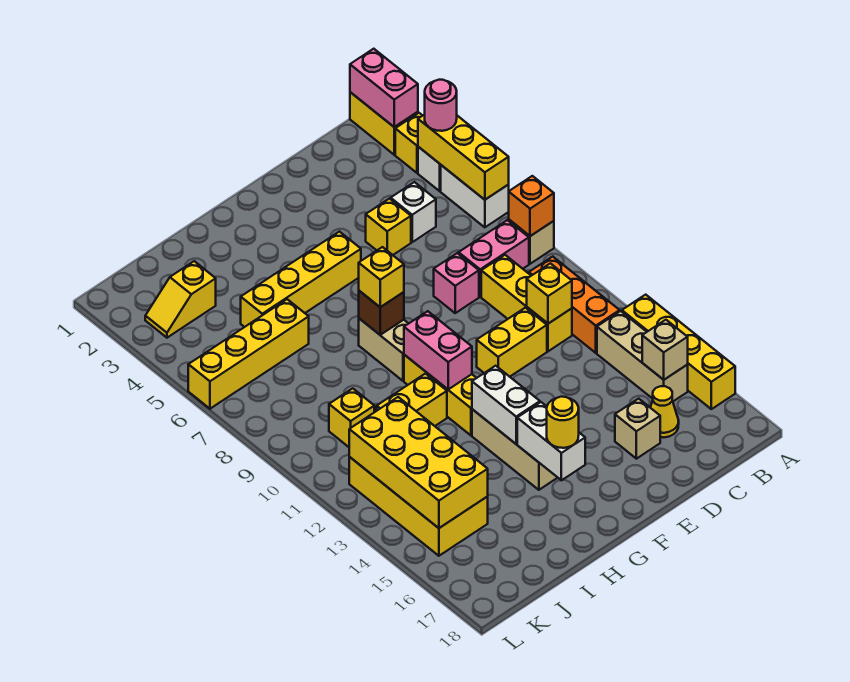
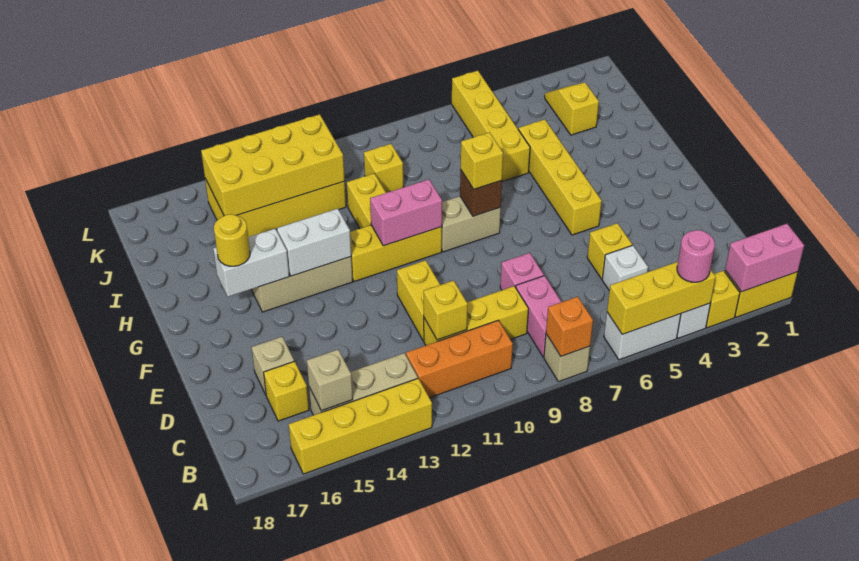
yellow 1x1 cone [650,386,679,437] -> yellow 1x1 brick [264,361,309,421]

